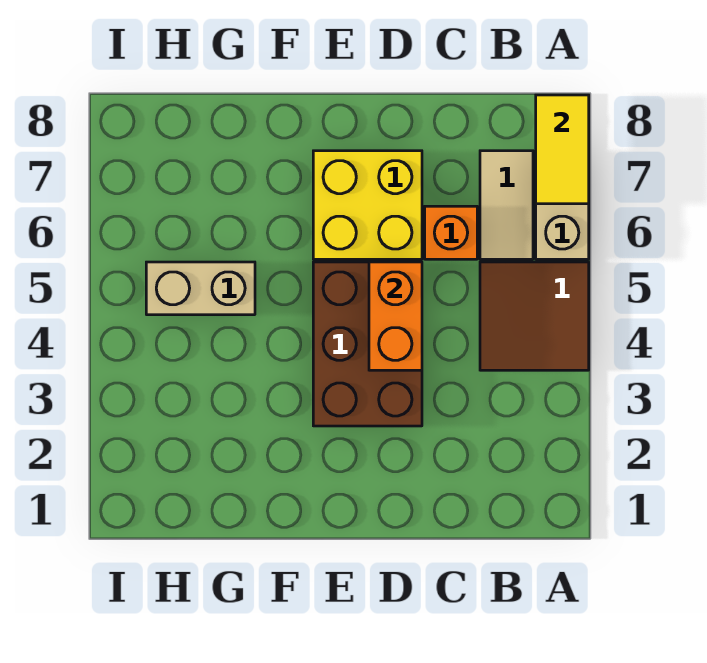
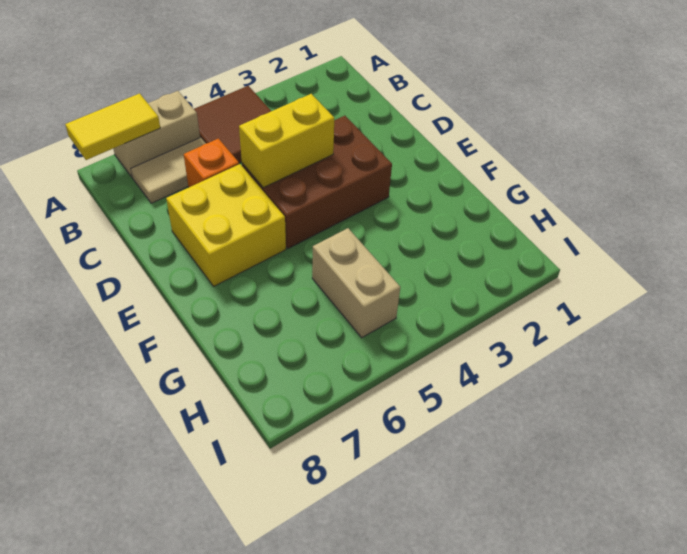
orange 1x2 brick [369,262,422,370] -> yellow 1x2 brick [239,94,334,188]

